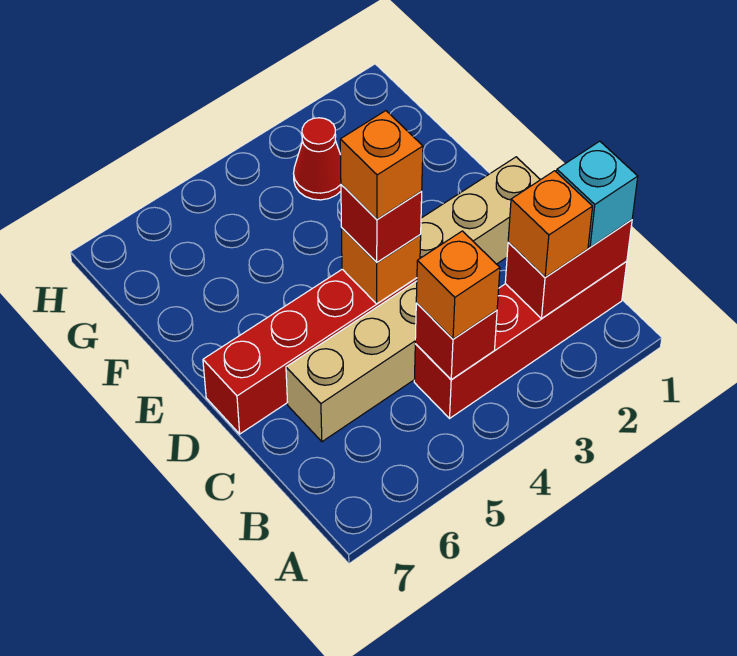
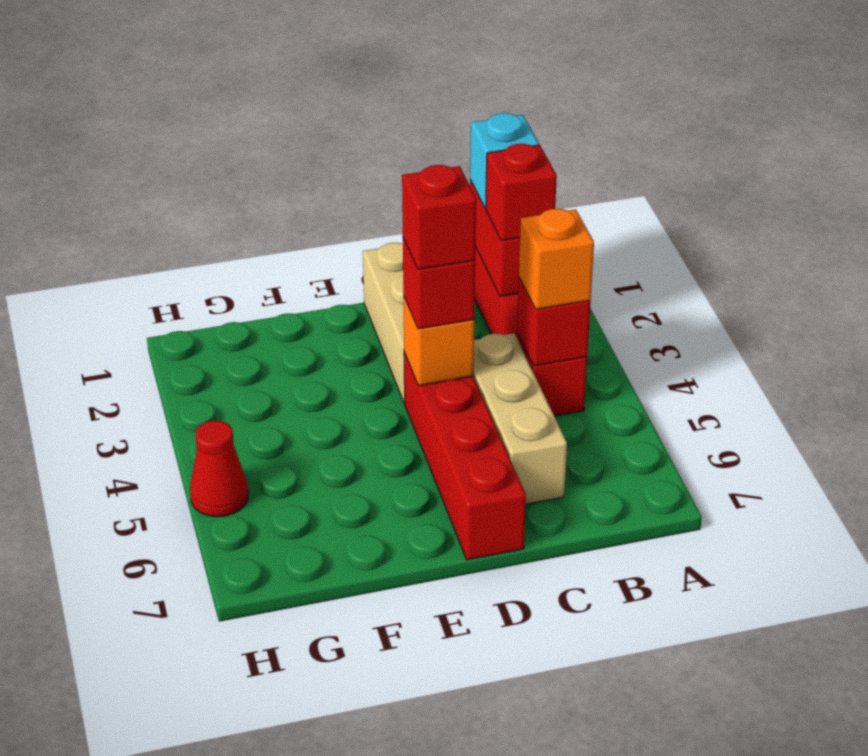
orange 1x1 brick [508,171,593,277] -> red 1x1 brick [486,144,557,241]
orange 1x1 brick [340,111,423,219] -> red 1x1 brick [402,165,476,269]
red 1x1 cone [294,118,341,200] -> red 1x1 cone moved to [190,421,248,517]

